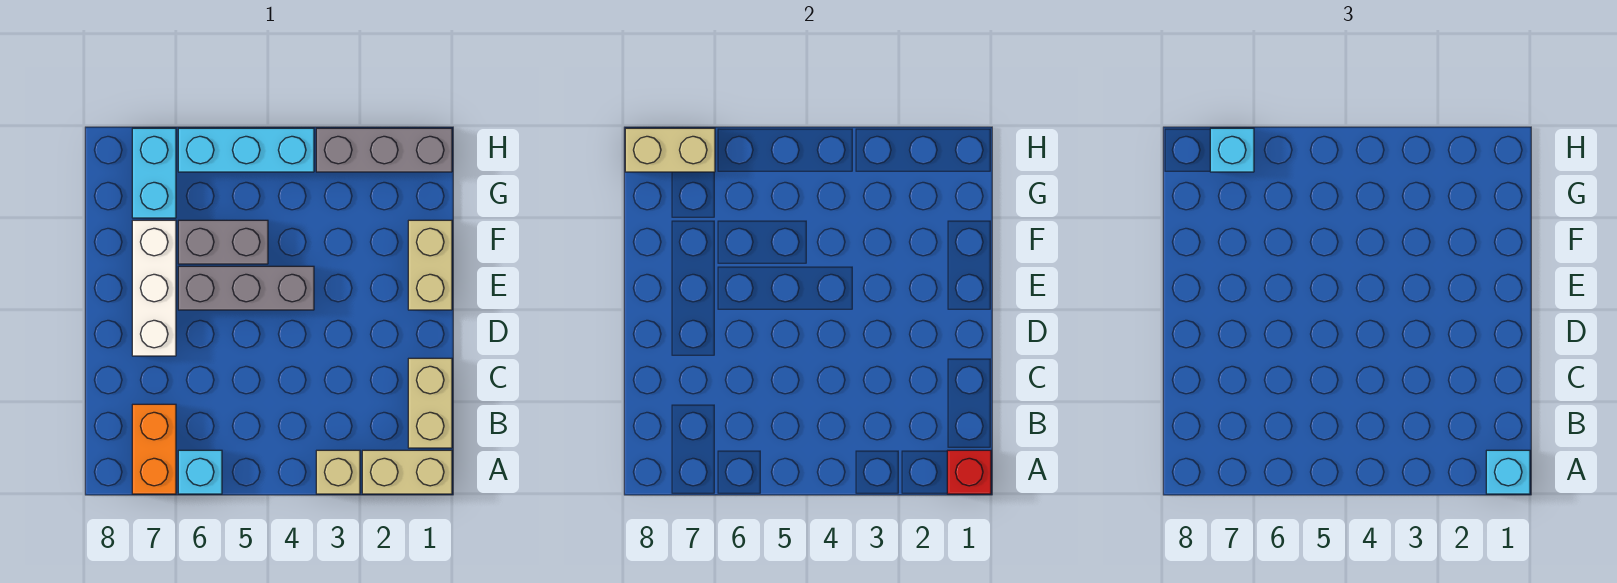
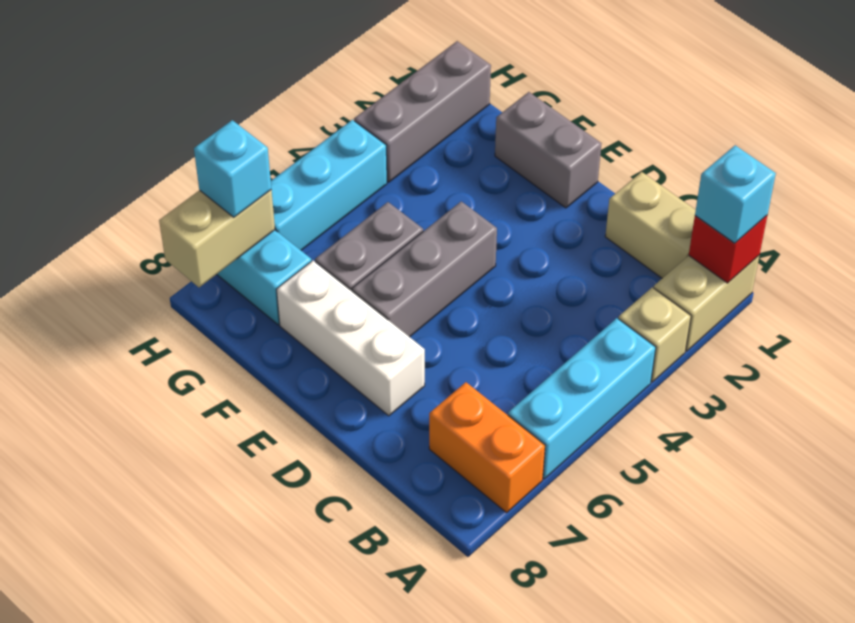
cyan 1x1 brick [178,450,222,494] -> cyan 1x3 brick [508,318,656,479]
tan 1x2 brick [408,220,452,310] -> grey 1x2 brick [495,92,602,208]

